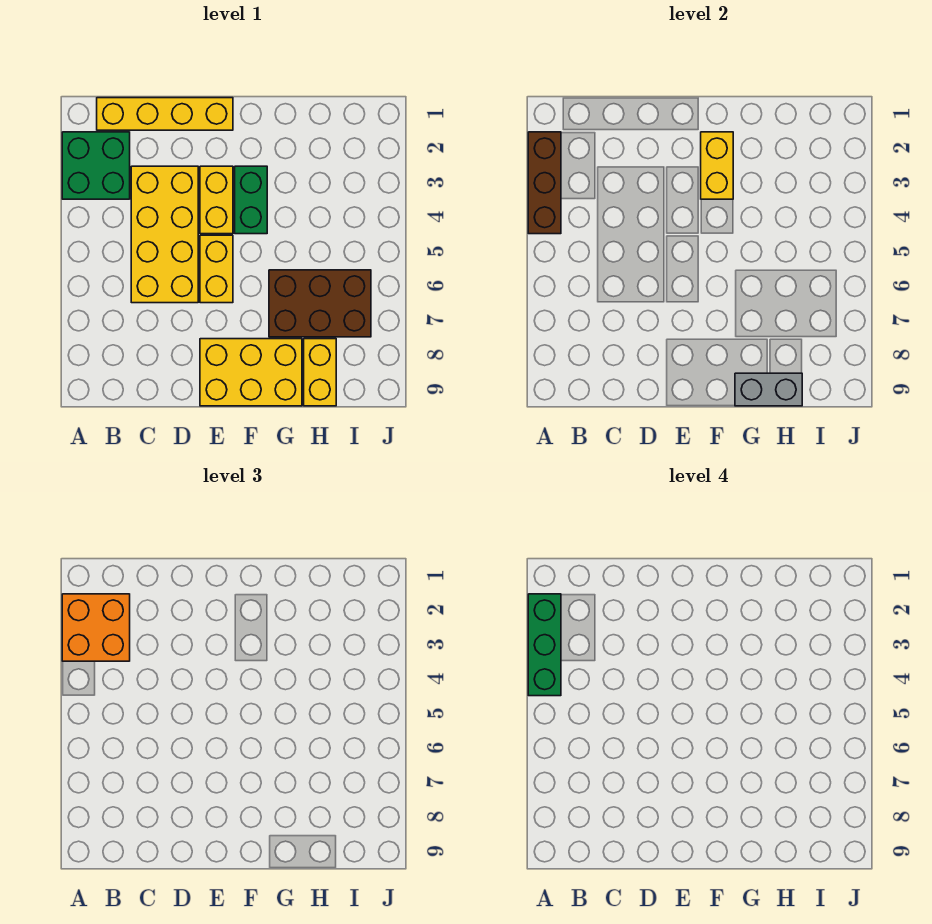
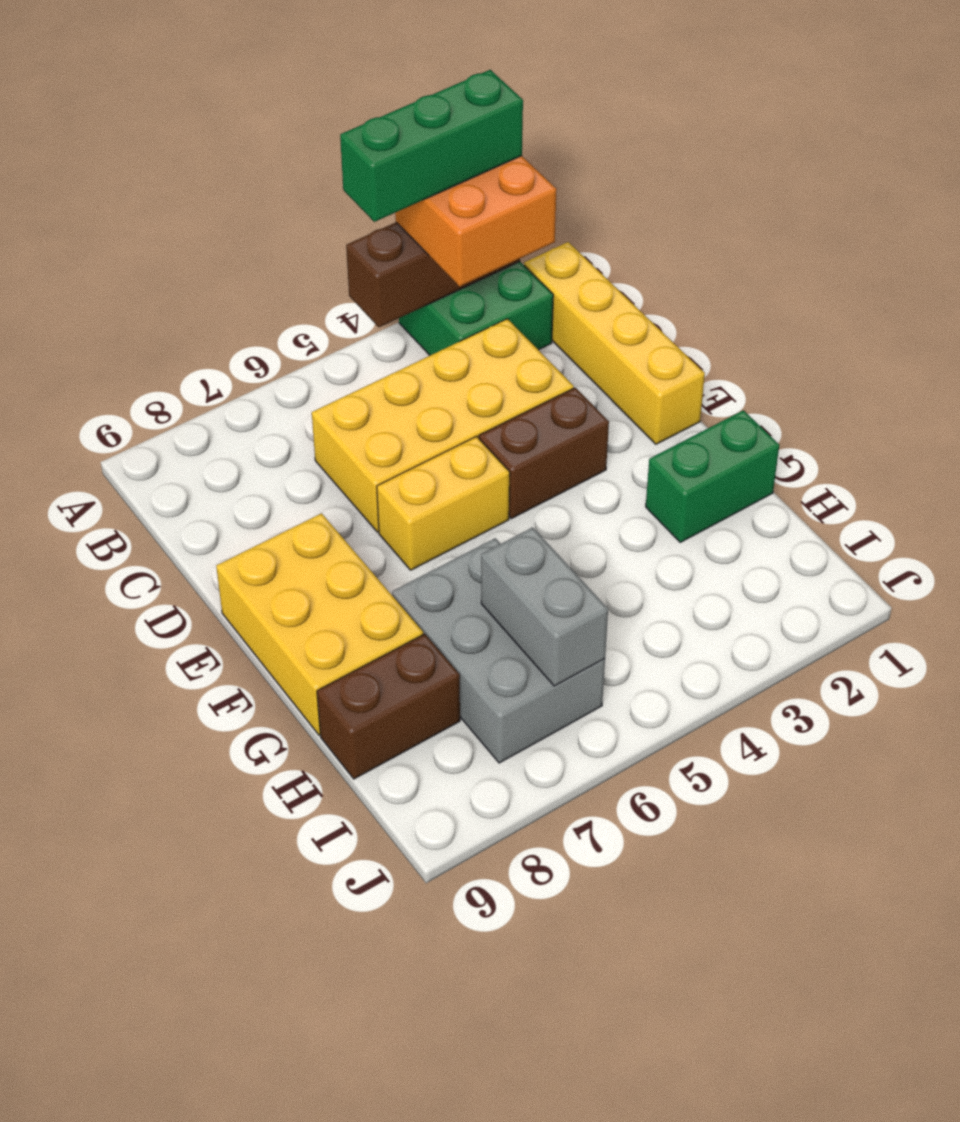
yellow 1x2 brick [200,166,233,234] -> brown 1x2 brick [479,388,609,519]
yellow 1x2 brick [701,132,733,199] -> none
green 1x2 brick [235,166,267,234] -> green 1x2 brick moved to [646,410,779,542]
brown 2x3 brick [269,270,371,337] -> grey 2x3 brick [392,538,605,763]
grey 1x2 brick [735,373,802,406] -> grey 1x2 brick moved to [481,527,608,686]
yellow 1x2 brick [304,339,336,406] -> brown 1x2 brick [317,634,460,779]

